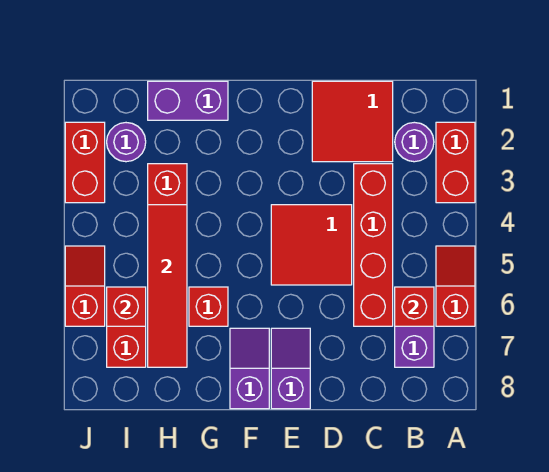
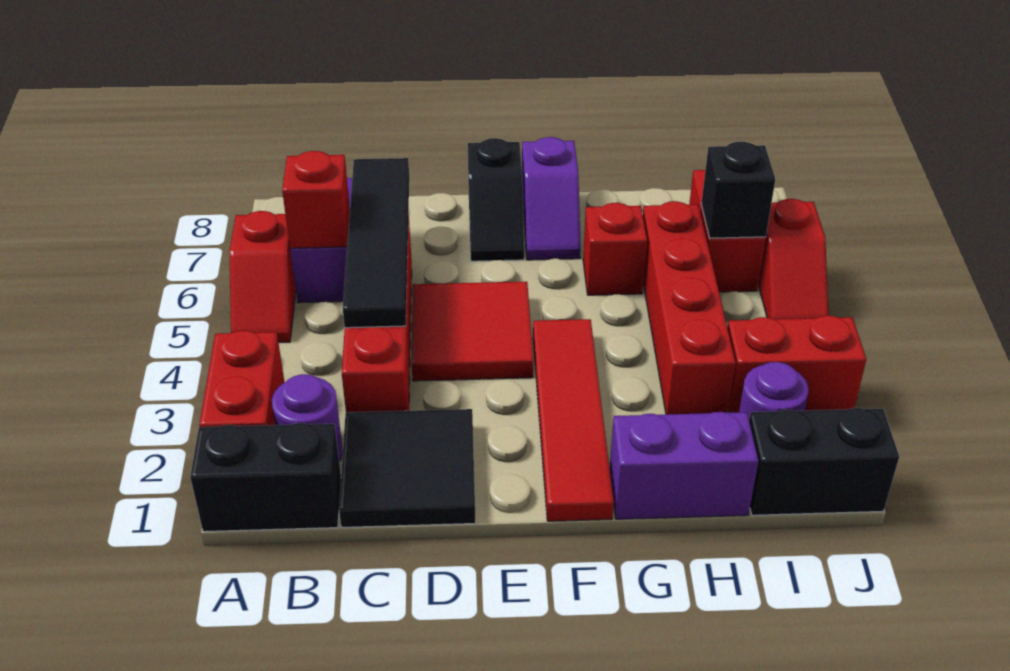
none -> black 1x2 brick [190,423,341,532]
red 2x2 tile [312,81,393,162] -> black 2x2 tile [339,409,476,527]
none -> black 1x4 tile [343,158,409,328]
purple 1x2 slope [271,328,310,409] -> black 1x2 slope [468,138,524,261]
red 1x4 tile [148,205,187,367] -> red 1x4 tile moved to [533,319,614,521]
none -> black 1x2 brick [749,408,899,515]
red 1x1 brick [107,287,146,326] -> black 1x1 brick [701,142,775,238]
red 1x2 brick [65,122,105,203] -> red 1x2 brick turned to [728,316,866,413]

